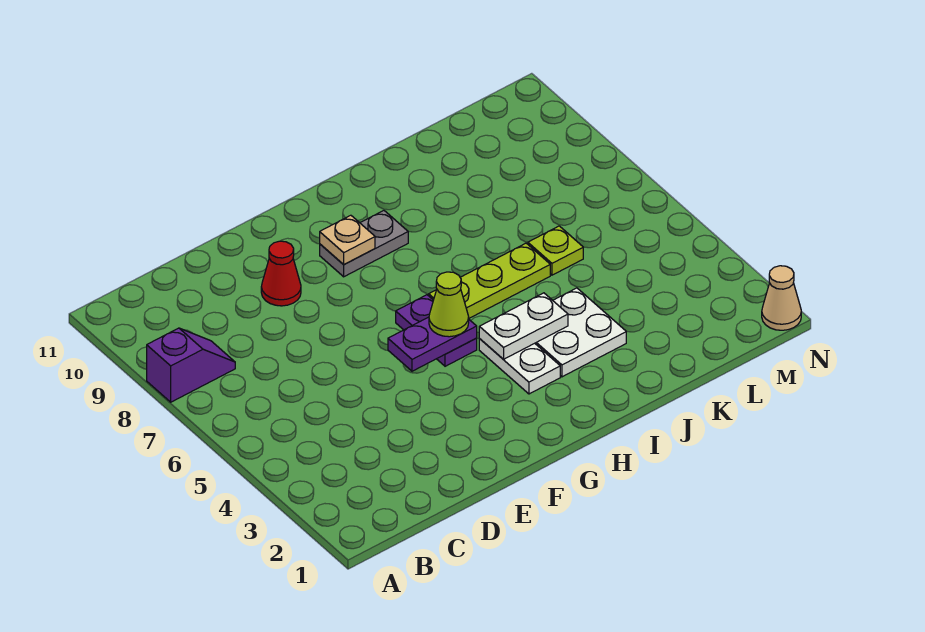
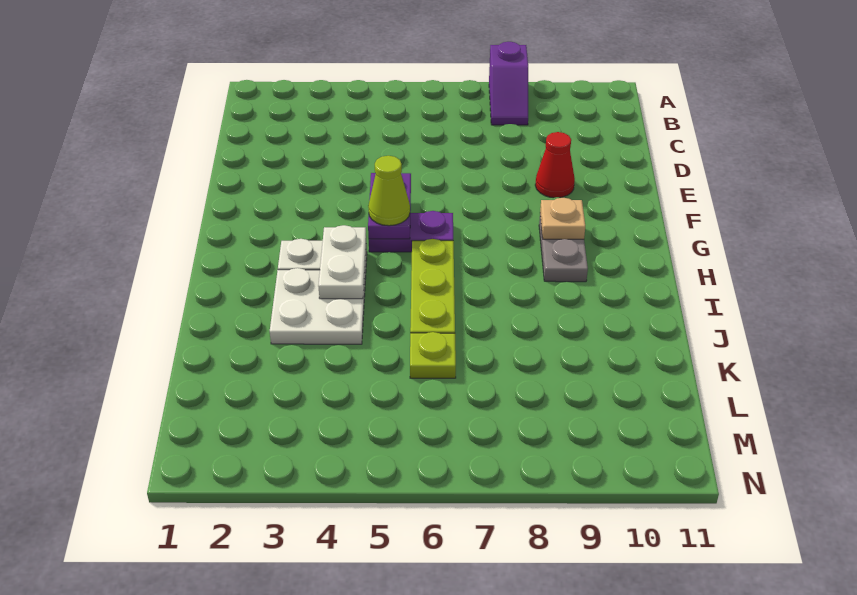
tan 1x1 cone [762,266,801,330] -> none

